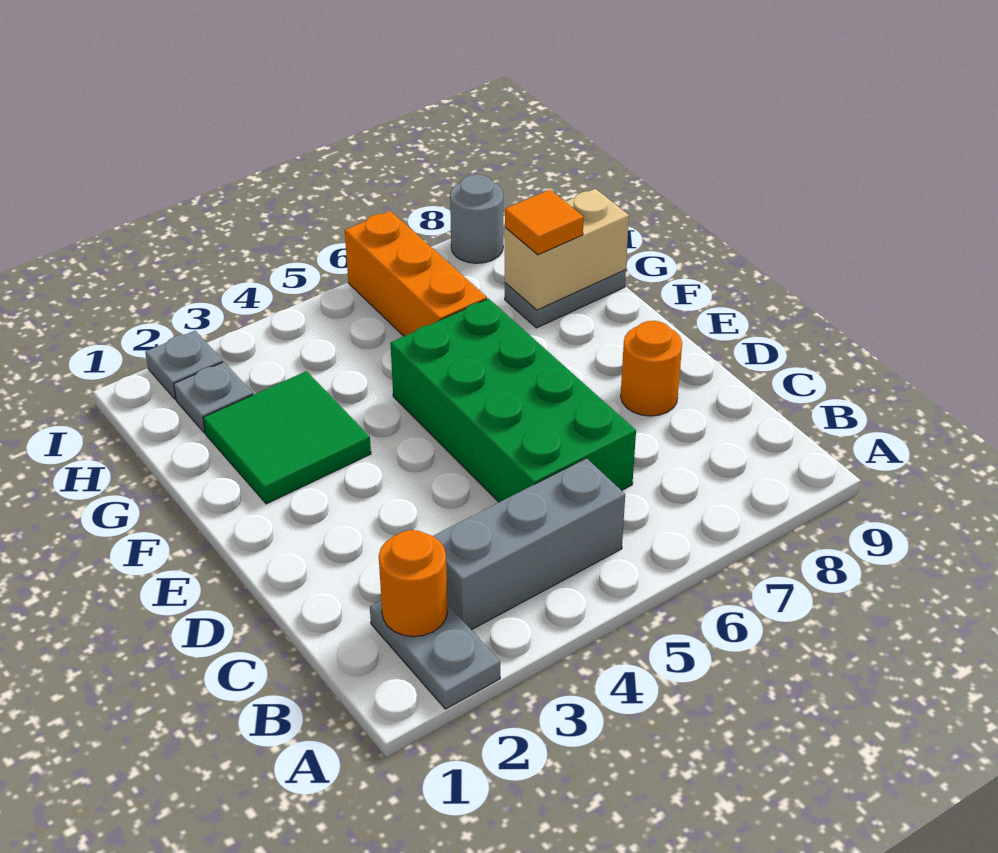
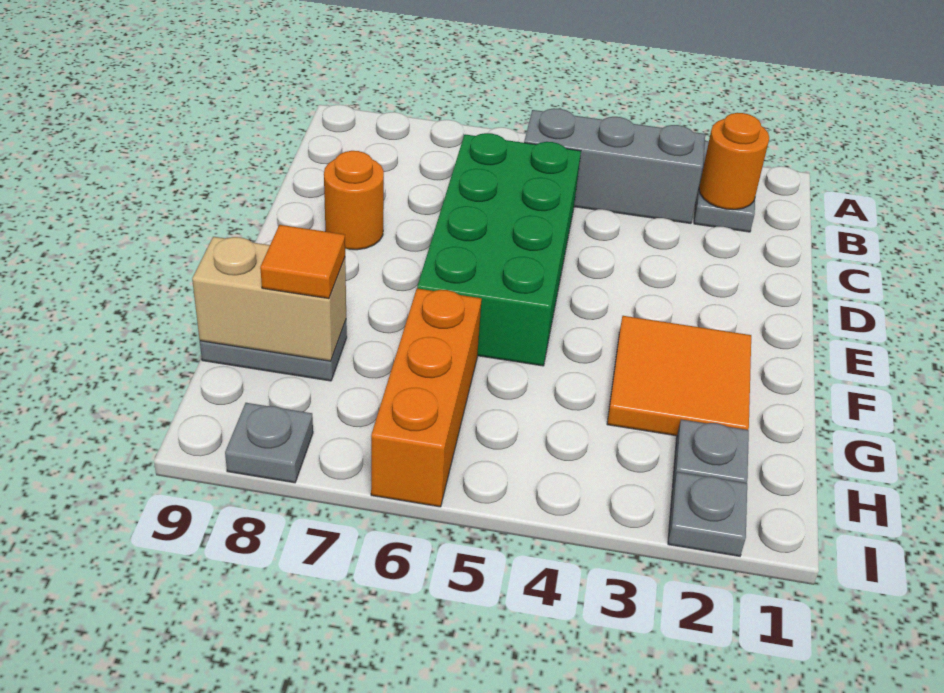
green 2x2 tile [203,371,371,504] -> orange 2x2 tile [607,316,751,436]
grey 1x1 round brick [450,175,503,263] -> grey 1x1 plate [225,403,313,483]

